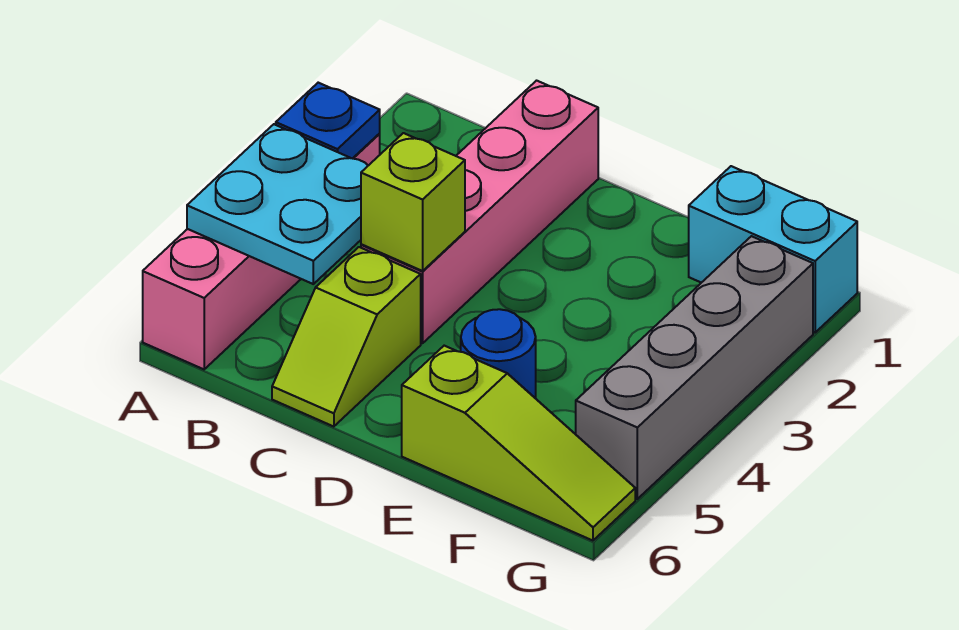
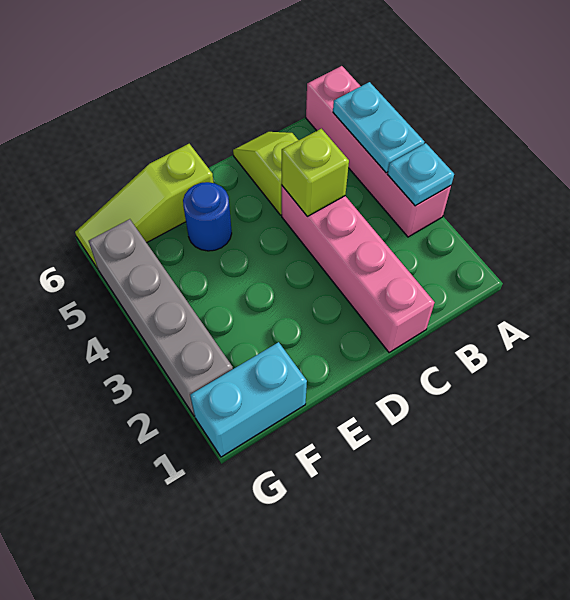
blue 1x1 plate [276,83,380,159] -> cyan 1x1 plate [387,143,454,206]
cyan 2x2 plate [187,124,368,284] -> cyan 1x2 plate [333,82,424,173]

